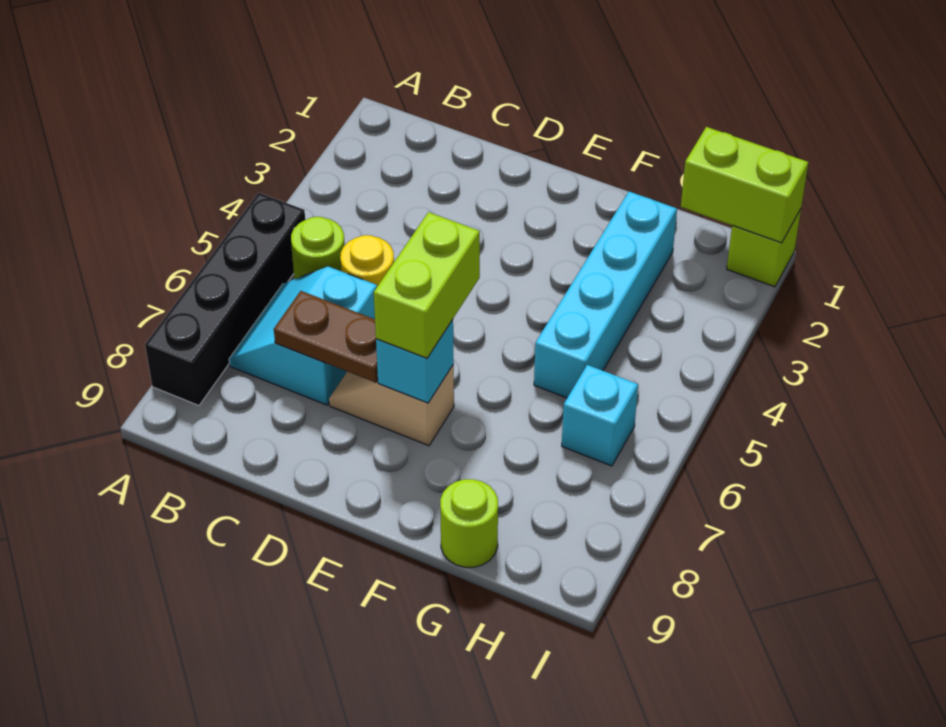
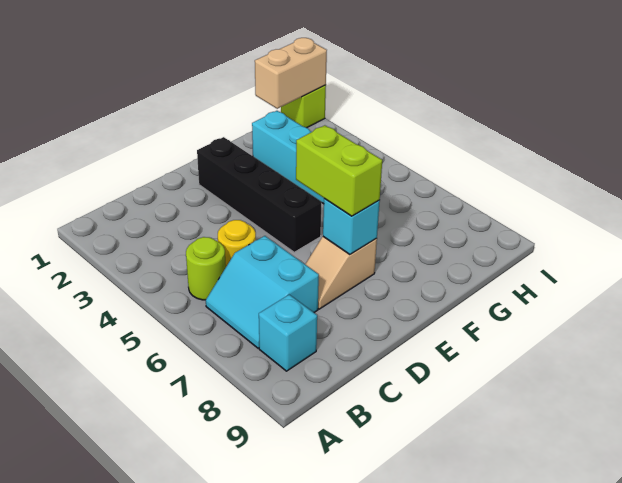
black 1x4 brick [145,193,305,406] -> black 1x4 brick moved to [197,137,322,252]
brown 1x2 plate [274,291,378,382] -> none
lime 1x1 round brick [440,479,498,567] -> none
lime 1x2 brick [681,127,808,243] -> tan 1x2 brick [255,38,327,109]
cyan 1x1 brick [562,365,638,466] -> cyan 1x1 brick moved to [259,295,317,371]

